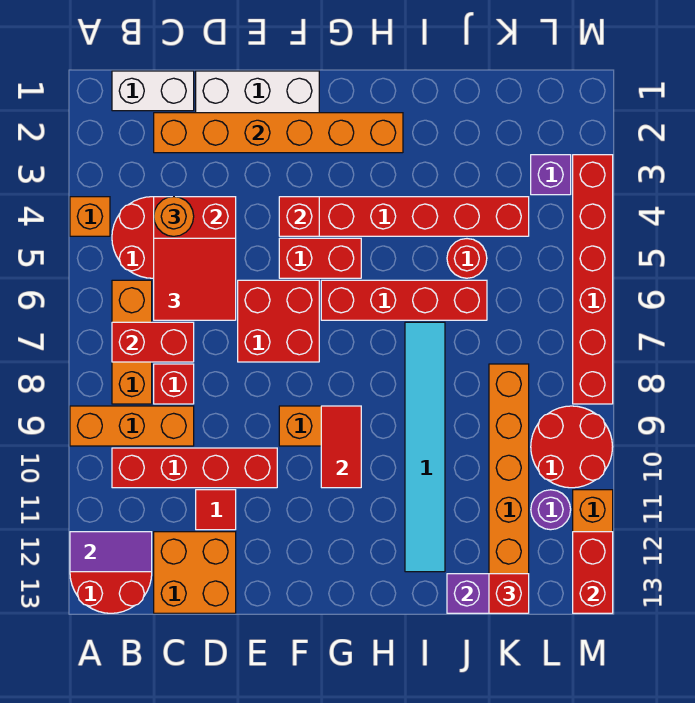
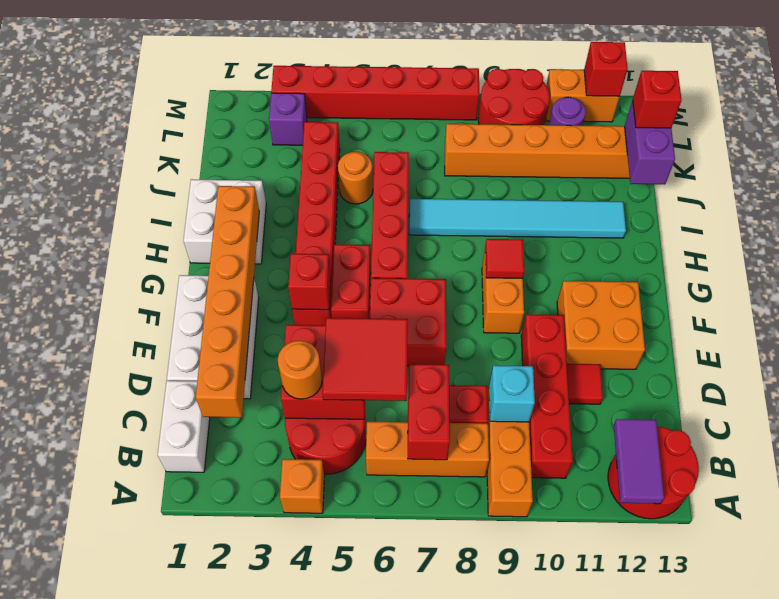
none -> cyan 1x1 brick [489,365,535,422]
orange 2x2 brick [154,532,236,613] -> orange 2x2 brick moved to [557,281,645,369]
red 1x2 tile [321,406,361,488] -> red 1x1 tile [485,239,524,278]
none -> white 2x2 brick [183,179,266,264]
red 1x1 round brick [447,239,487,278] -> orange 1x1 round brick [338,152,373,204]
red 1x2 brick [573,532,613,613] -> red 1x1 brick [584,42,628,96]

